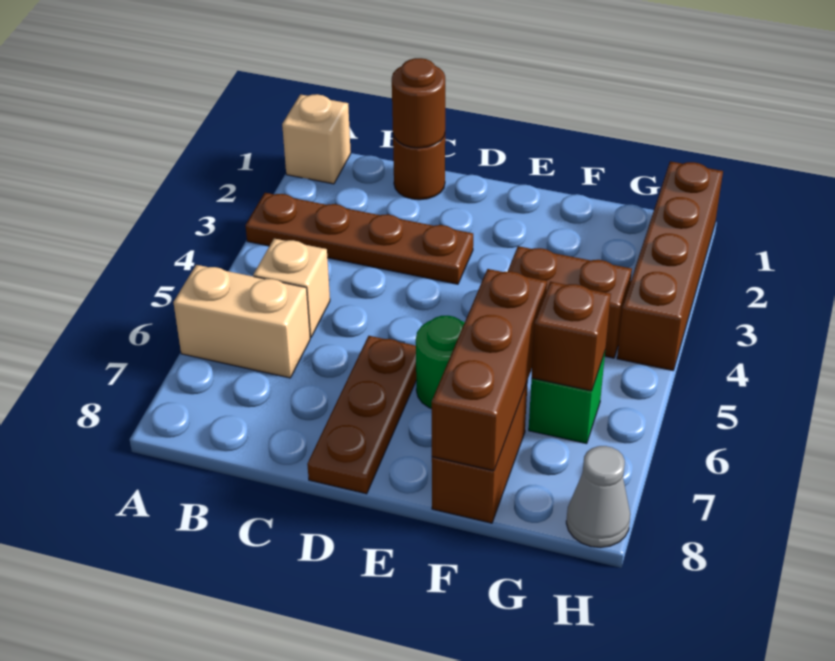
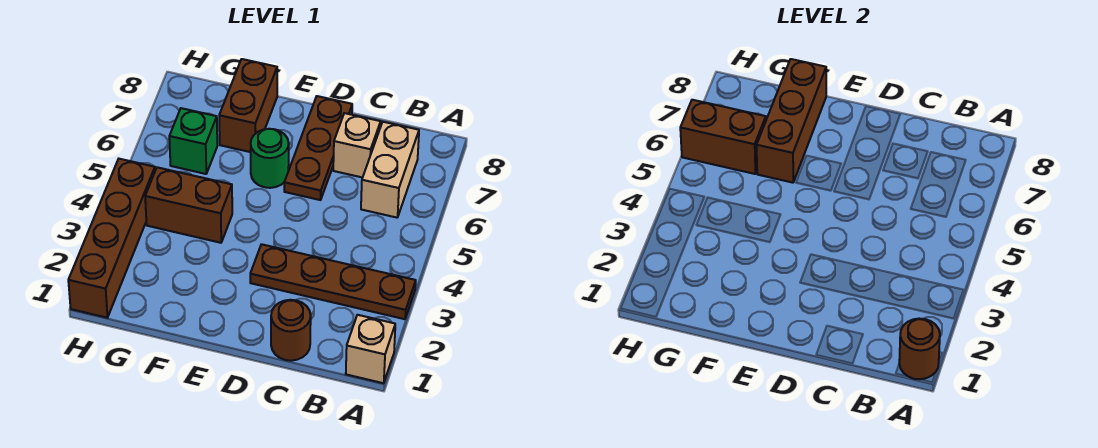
tan 1x2 brick [173,265,310,378] -> tan 1x2 brick turned to [361,122,419,218]
tan 1x1 brick [253,239,330,337] -> tan 1x1 brick moved to [333,113,381,178]
brown 1x1 round brick [392,58,445,148] -> brown 1x1 round brick moved to [899,319,940,379]
brown 1x1 brick [532,282,611,391] -> brown 1x2 brick [680,100,766,174]
grey 1x1 cone [566,446,630,548] -> none

